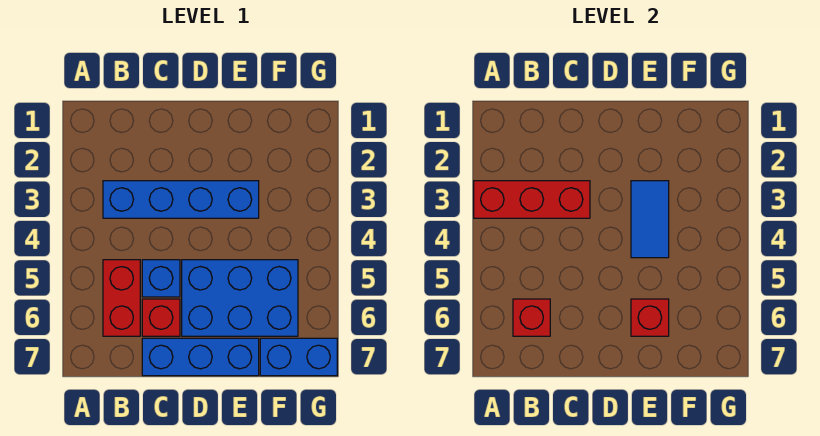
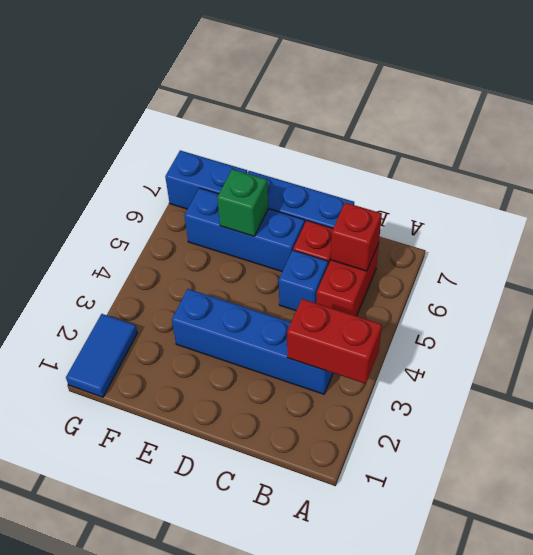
red 1x3 brick [474,181,590,218] -> red 1x2 brick [287,299,382,384]
blue 2x3 brick [182,260,298,336] -> blue 1x3 brick [184,188,305,271]
blue 1x2 tile [631,181,669,258] -> blue 1x2 tile moved to [66,314,137,397]
red 1x1 brick [631,299,669,336] -> green 1x1 brick [217,169,268,236]

